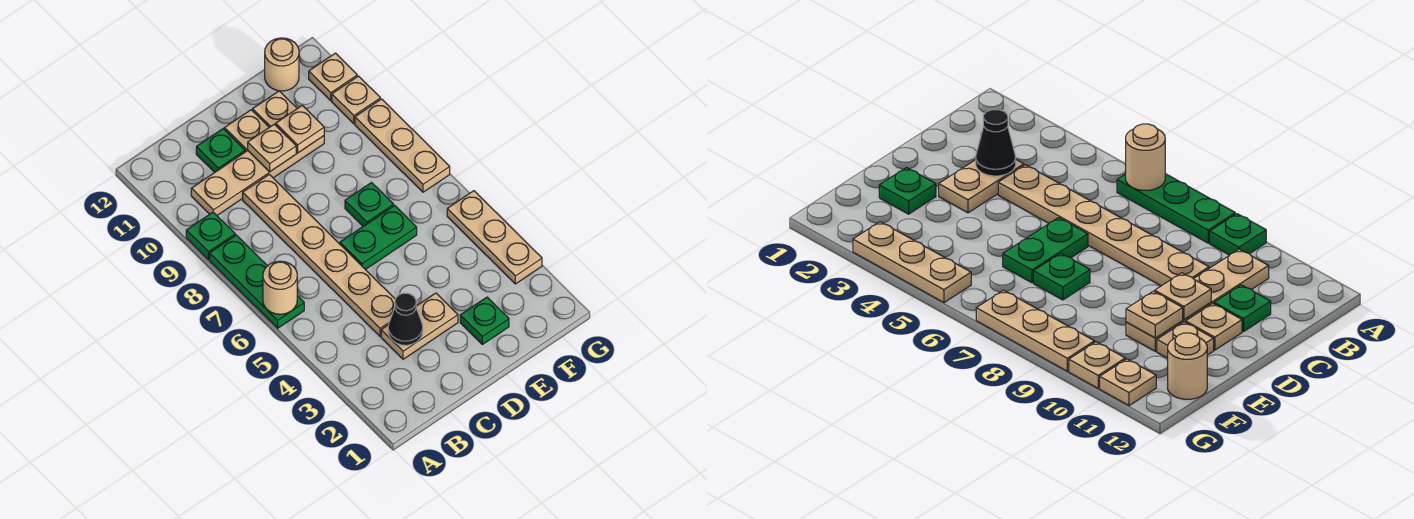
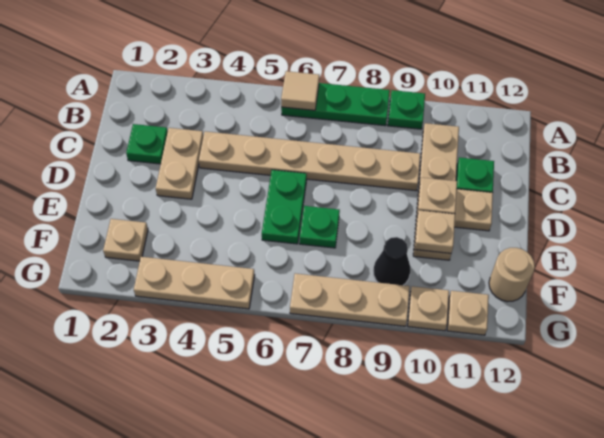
tan 1x1 round brick [263,261,297,314] -> tan 1x1 tile [281,71,319,110]
black 1x1 cone [388,293,423,345] -> black 1x1 cone moved to [373,237,411,285]
green 1x1 plate [460,297,509,344] -> green 1x1 plate moved to [126,124,168,164]
tan 1x1 plate [253,91,297,127] -> tan 1x1 plate moved to [103,219,148,261]

